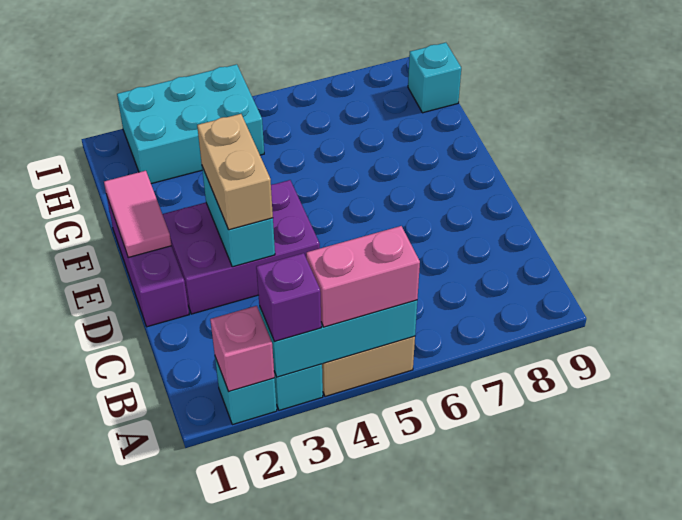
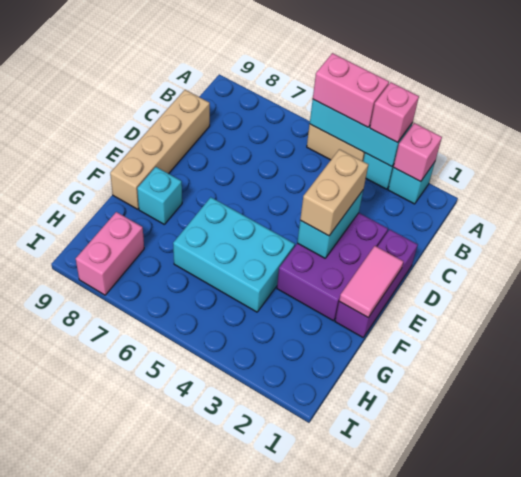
purple 1x1 brick [256,253,321,341] -> pink 1x1 brick [370,82,419,142]
none -> tan 1x4 brick [110,90,210,209]
purple 2x3 brick [162,180,320,314] -> purple 2x3 brick turned to [277,213,388,321]
cyan 2x3 brick [117,64,264,184] -> cyan 2x3 brick moved to [173,197,295,312]
none -> pink 1x2 brick [76,212,144,295]
cyan 1x1 brick [408,43,461,113] -> cyan 1x1 brick moved to [137,167,182,224]

